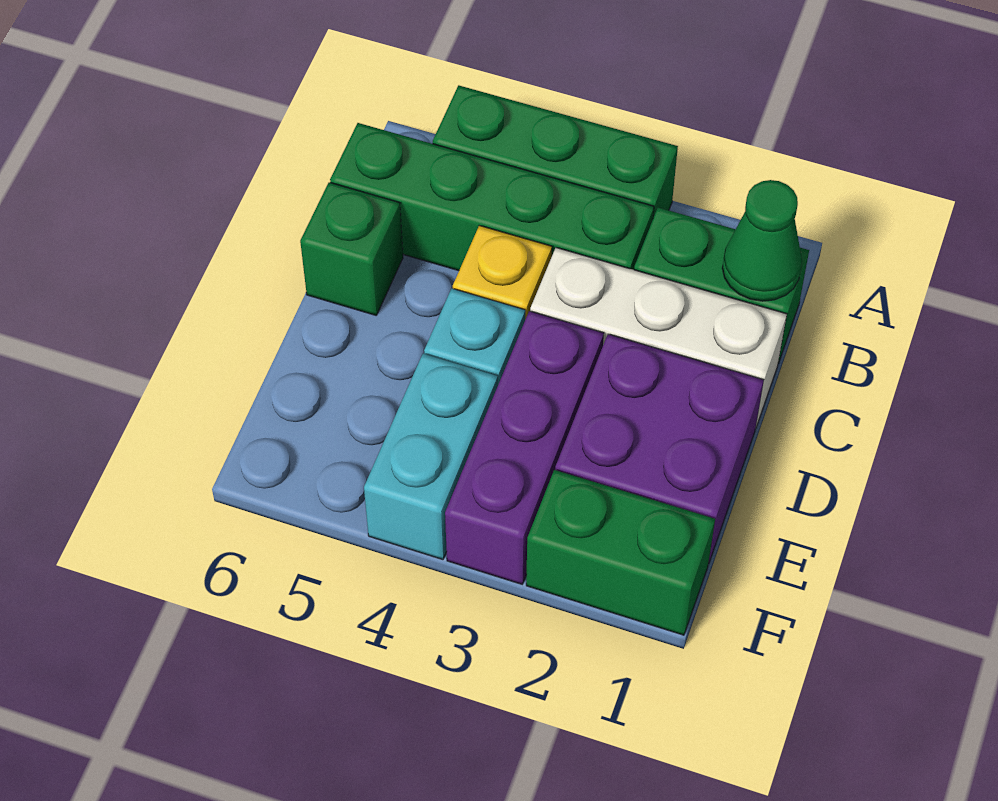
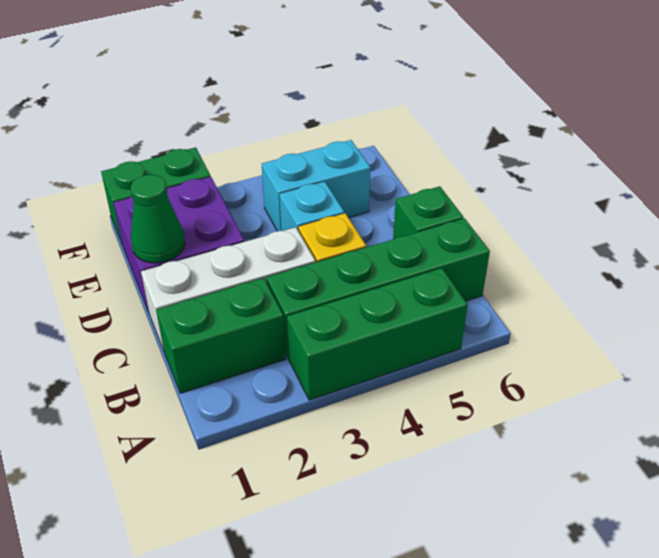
green 1x1 cone [722,180,802,301] -> green 1x1 cone moved to [131,175,185,263]
purple 1x3 brick [445,311,604,584] -> none
cyan 1x2 brick [364,354,498,560] -> cyan 1x2 brick turned to [262,140,371,231]

